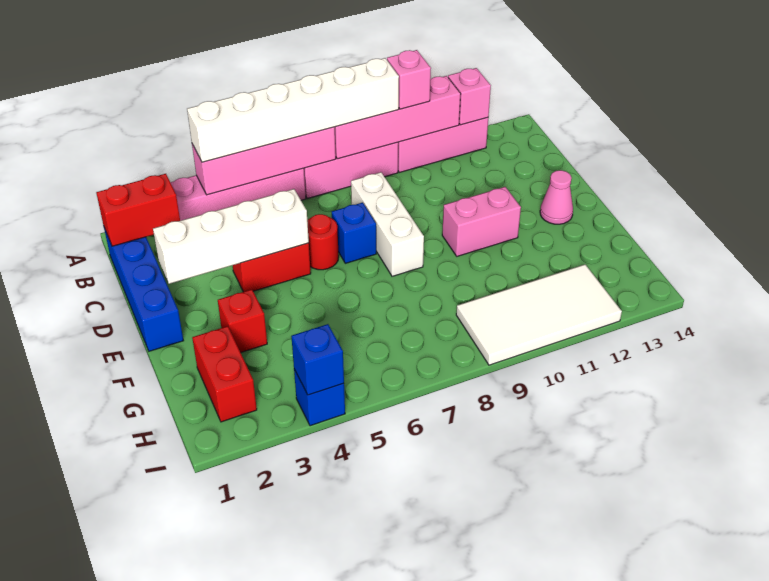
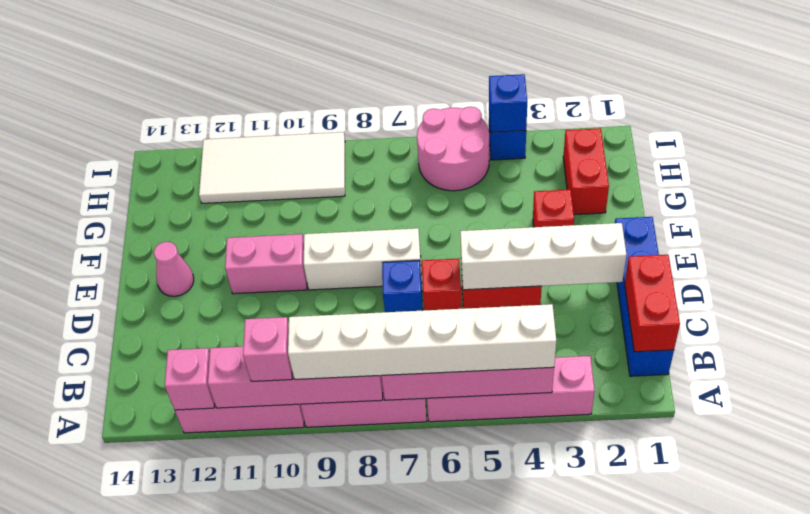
red 1x2 brick [96,174,180,246] -> red 1x2 brick turned to [625,255,680,352]
white 1x3 brick [351,172,424,276] -> white 1x3 brick turned to [304,228,422,290]
red 1x1 round brick [307,214,339,270] -> red 1x1 brick [422,259,462,310]
none -> pink 2x2 round brick [417,107,489,191]

